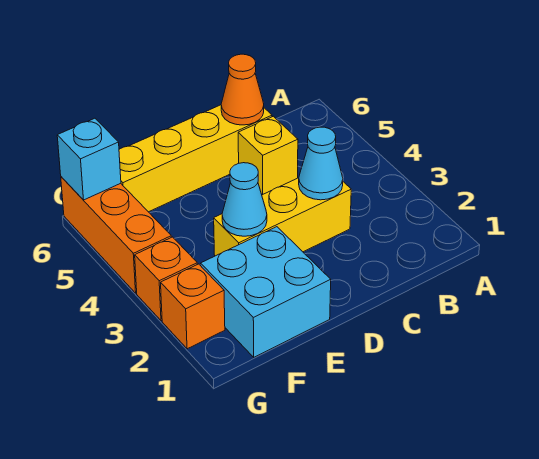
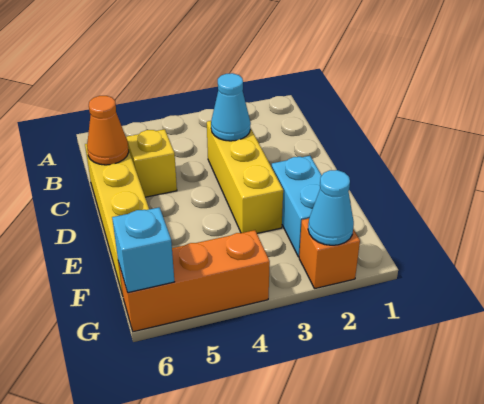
cyan 2x2 brick [201,227,331,357] -> cyan 1x2 brick [271,156,322,257]
cyan 1x1 cone [222,163,267,236] -> cyan 1x1 cone moved to [308,170,354,245]
orange 1x1 brick [135,237,197,321] -> none

